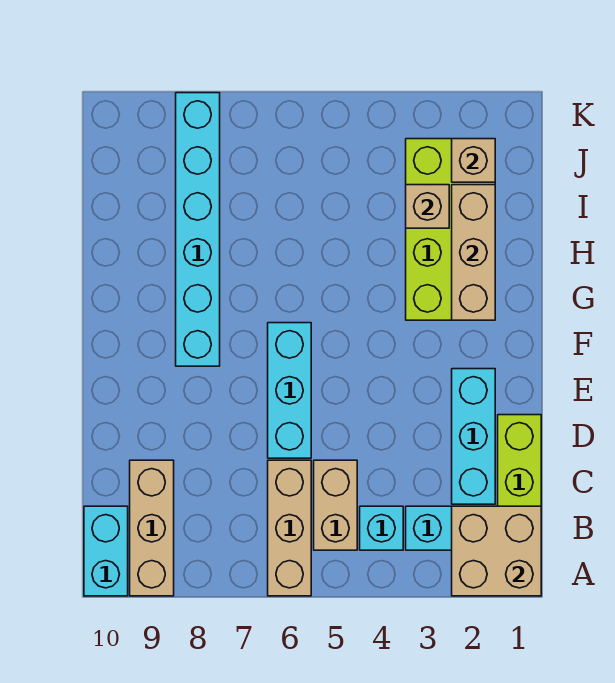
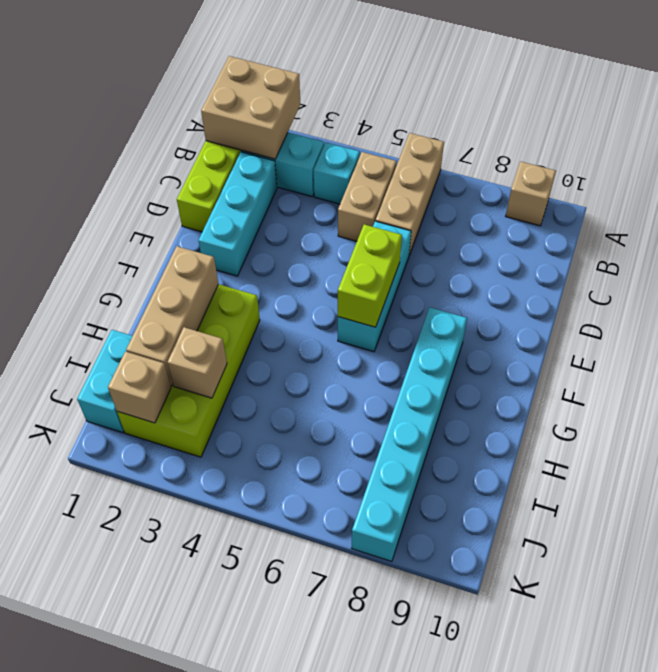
tan 1x3 brick [130,460,174,596] -> tan 1x1 brick [506,162,556,226]
cyan 1x2 brick [84,506,128,596] -> cyan 1x2 brick moved to [77,330,132,433]
none -> lime 1x2 brick [338,224,402,327]

